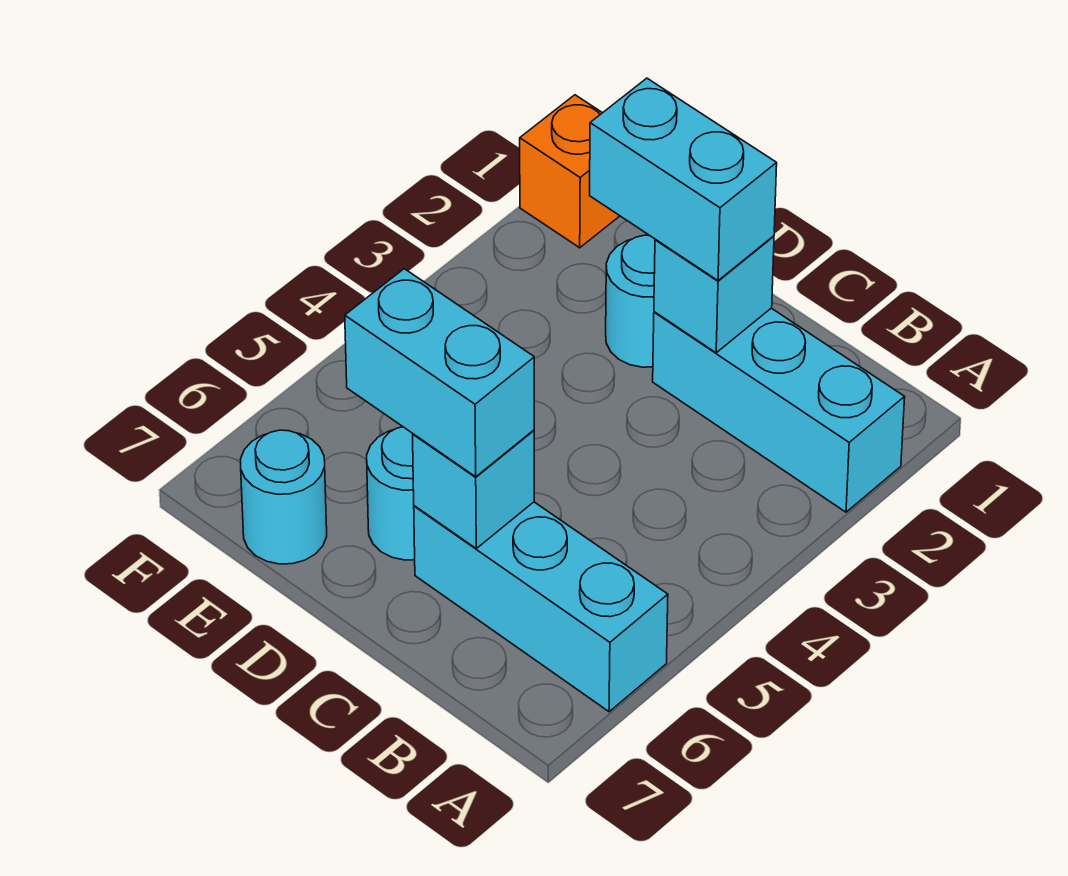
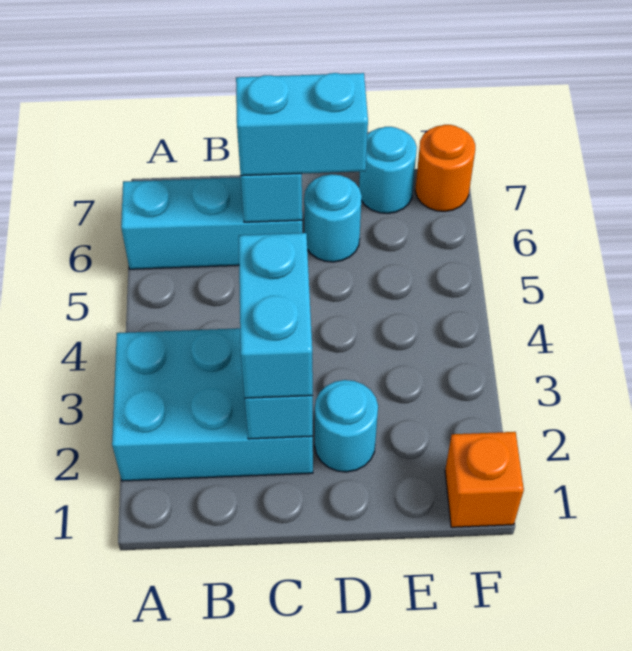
cyan 1x3 brick [653,308,905,512] -> cyan 2x3 brick [112,328,313,481]
cyan 1x2 brick [590,78,777,281] -> cyan 1x2 brick turned to [239,233,313,398]
none -> orange 1x1 round brick [415,125,475,211]

